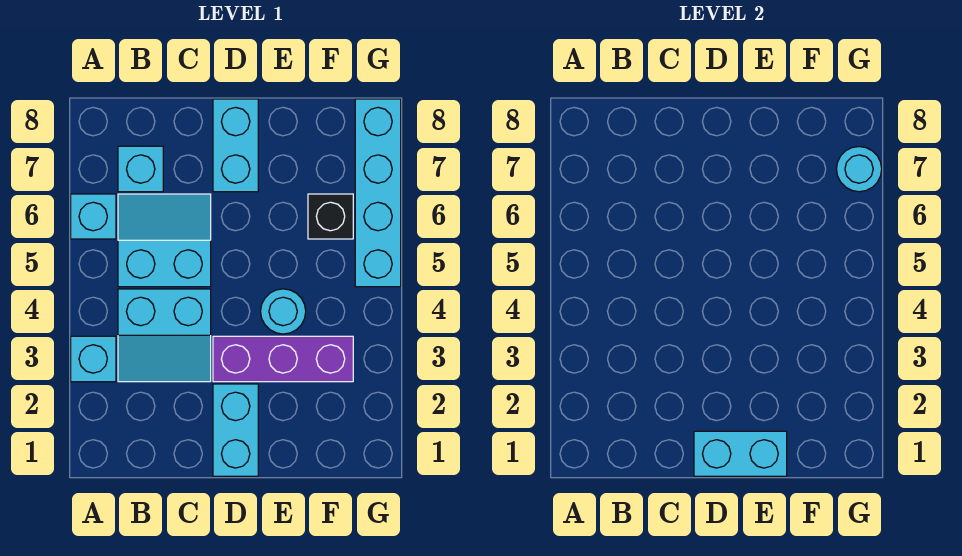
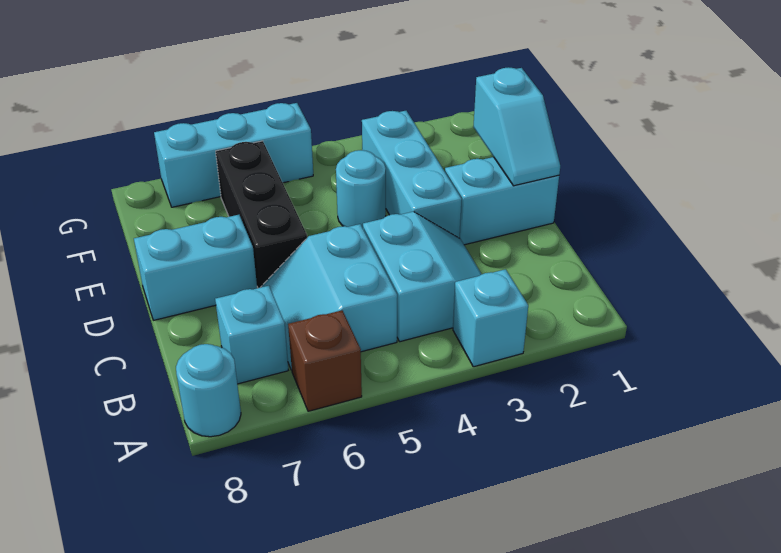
cyan 1x1 brick [71,194,116,239] -> brown 1x1 brick [288,310,362,411]
cyan 1x2 brick [694,431,787,476] -> cyan 1x2 slope [473,67,560,186]
purple 1x3 brick [213,336,353,382] -> cyan 1x3 brick [362,111,462,238]
black 1x1 brick [308,194,353,239] -> black 1x3 brick [216,141,307,288]
cyan 1x4 brick [355,99,401,287] -> cyan 1x3 brick [154,103,313,207]
cyan 1x1 round brick [837,147,882,192] -> cyan 1x1 round brick moved to [176,344,241,437]

